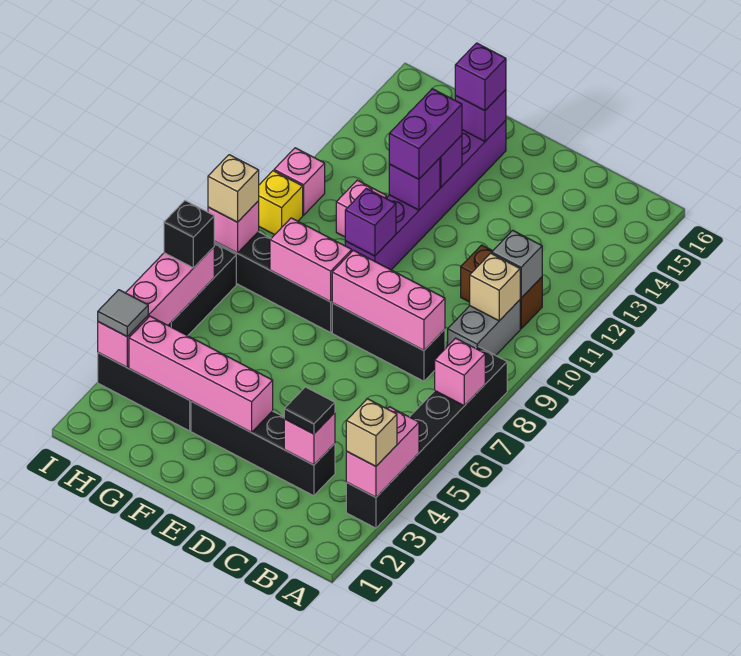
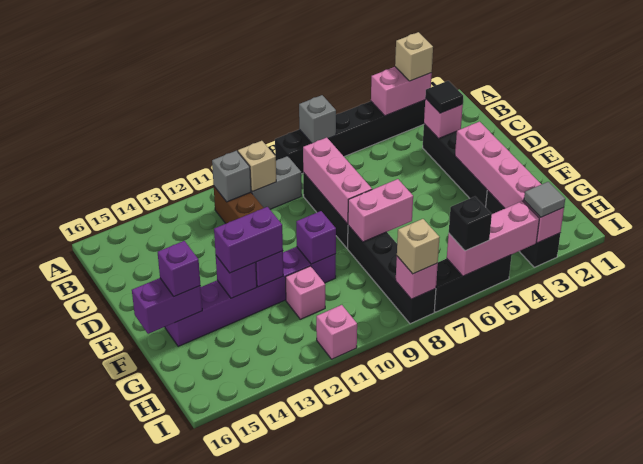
pink 1x1 brick [435,338,485,406] -> grey 1x1 brick [299,95,336,143]
pink 1x2 brick [270,218,352,302] -> pink 1x2 brick turned to [348,179,413,242]
purple 1x1 brick [455,90,506,141] -> purple 1x2 brick [132,278,202,334]
yellow 1x1 brick [259,171,303,235] -> none

